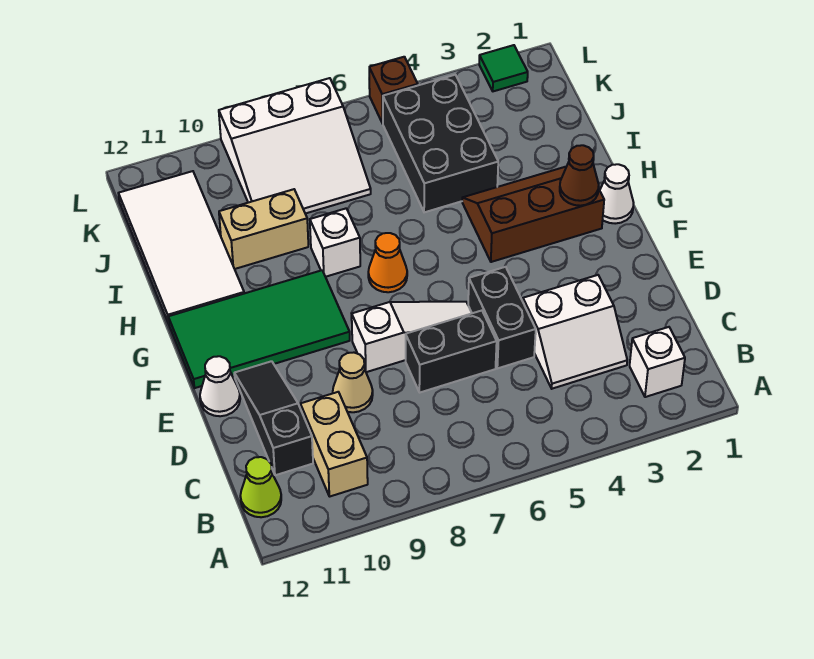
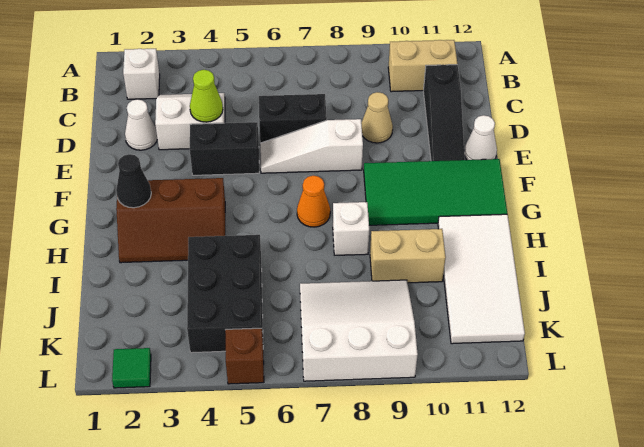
tan 1x2 brick [300,392,368,497] -> tan 1x2 brick turned to [388,40,457,92]
lime 1x1 cone [240,457,281,517] -> lime 1x1 cone moved to [190,70,223,122]
black 1x2 brick [468,267,536,368] -> black 1x2 brick turned to [190,122,259,175]
white 1x1 cone [600,164,634,224] -> white 1x1 cone moved to [125,99,157,150]
brown 1x1 cone [560,145,599,206] -> black 1x1 cone [116,154,151,208]

